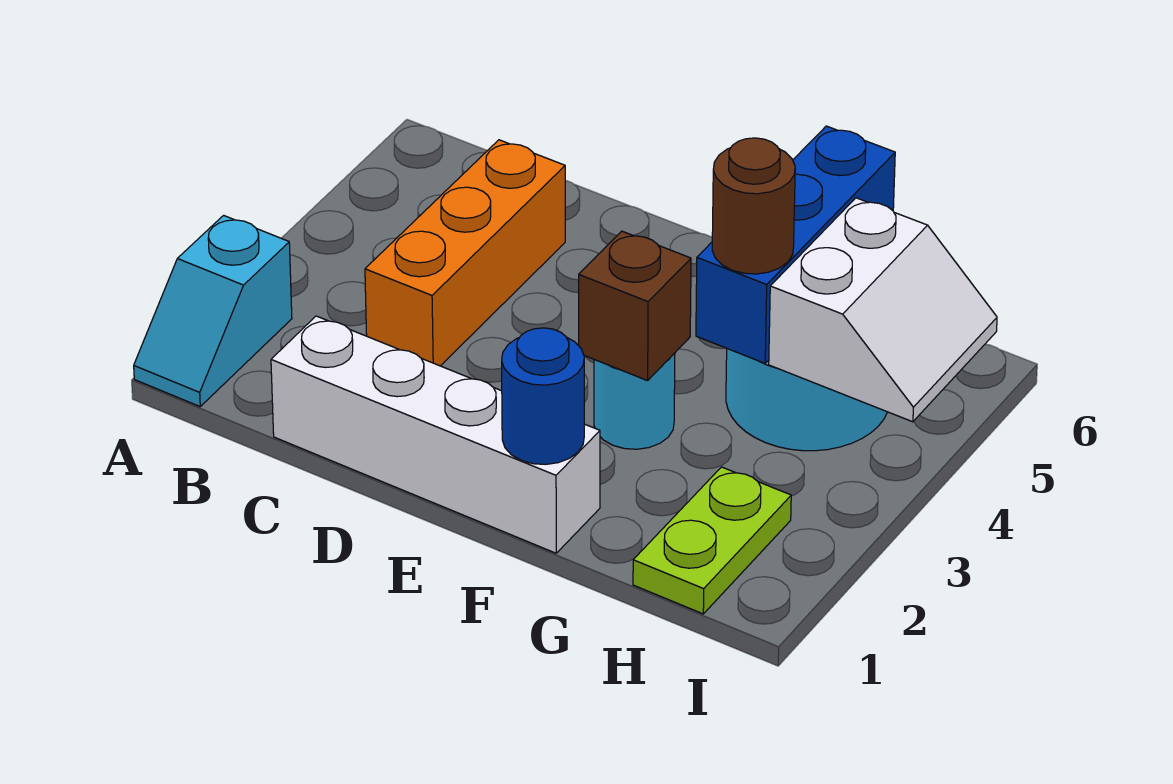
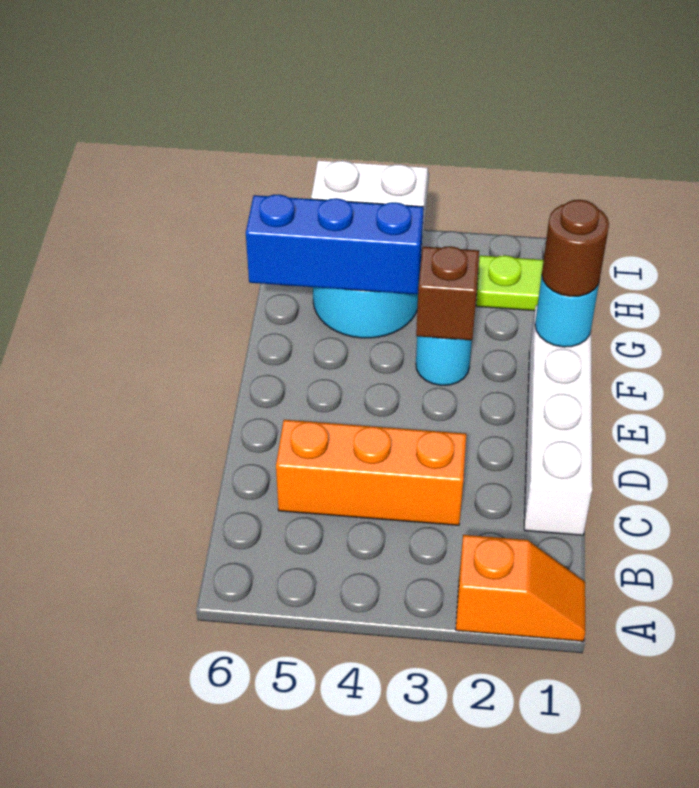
cyan 1x2 slope [134,215,292,406] -> orange 1x2 slope [456,535,585,641]
blue 1x1 round brick [502,328,584,464] -> cyan 1x1 round brick [535,276,599,347]
brown 1x1 round brick [712,138,795,274] -> brown 1x1 round brick moved to [542,200,609,296]

